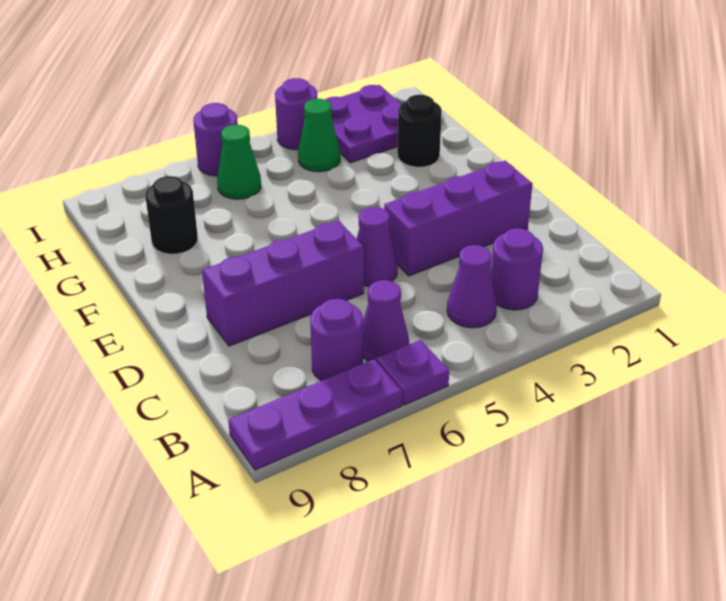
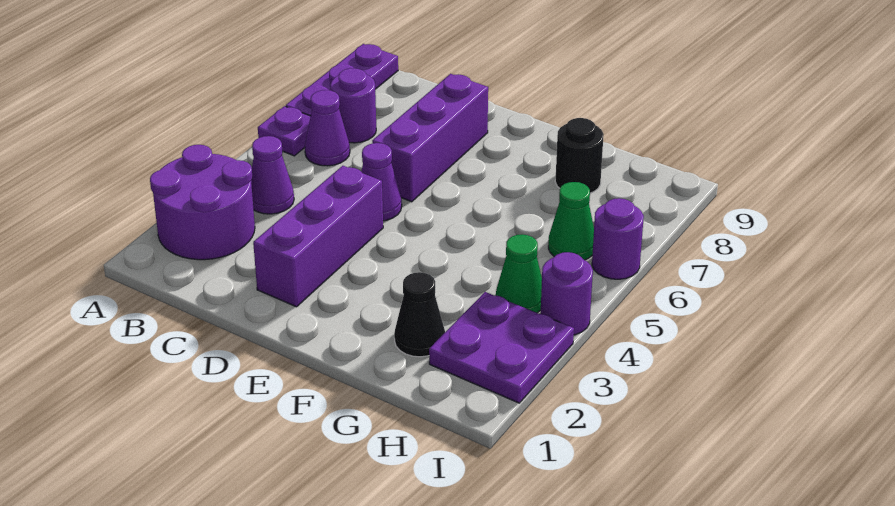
purple 1x1 round brick [491,229,543,310] -> purple 2x2 round brick [150,145,255,260]
black 1x1 round brick [397,95,442,167] -> black 1x1 cone [394,272,445,357]

